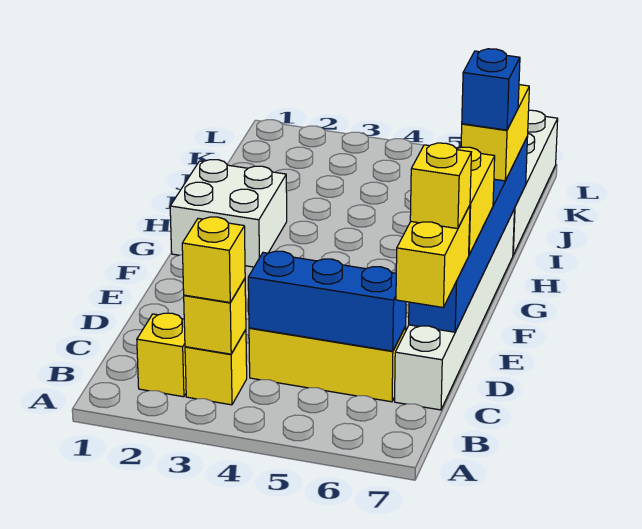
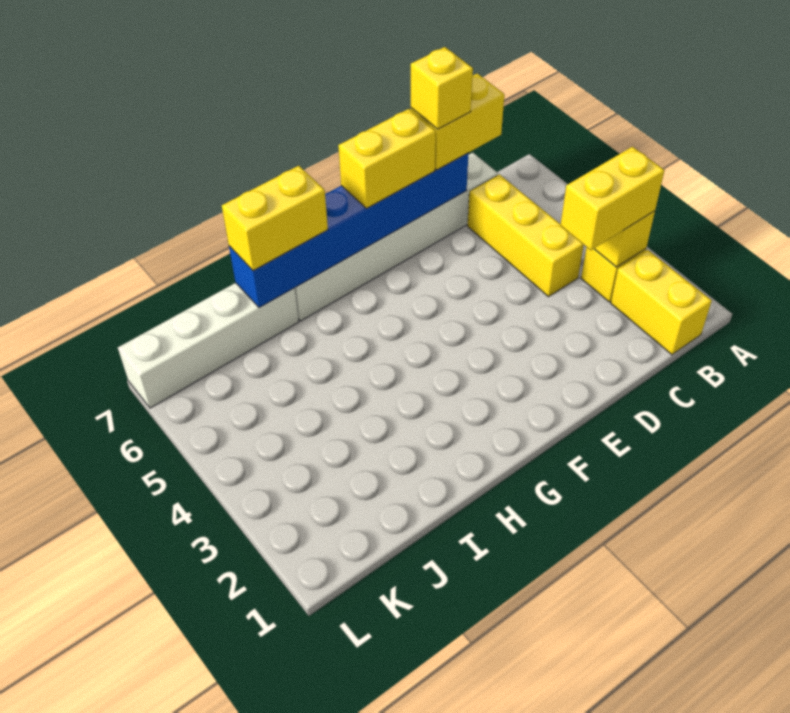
yellow 1x1 brick [137,313,186,397] -> yellow 1x2 brick [611,250,712,355]
yellow 1x1 brick [182,217,245,302] -> yellow 1x2 brick [560,147,664,250]
blue 1x3 brick [248,251,406,351] -> none
white 2x2 brick [170,160,287,267] -> none
blue 1x1 brick [462,49,520,130] -> none

